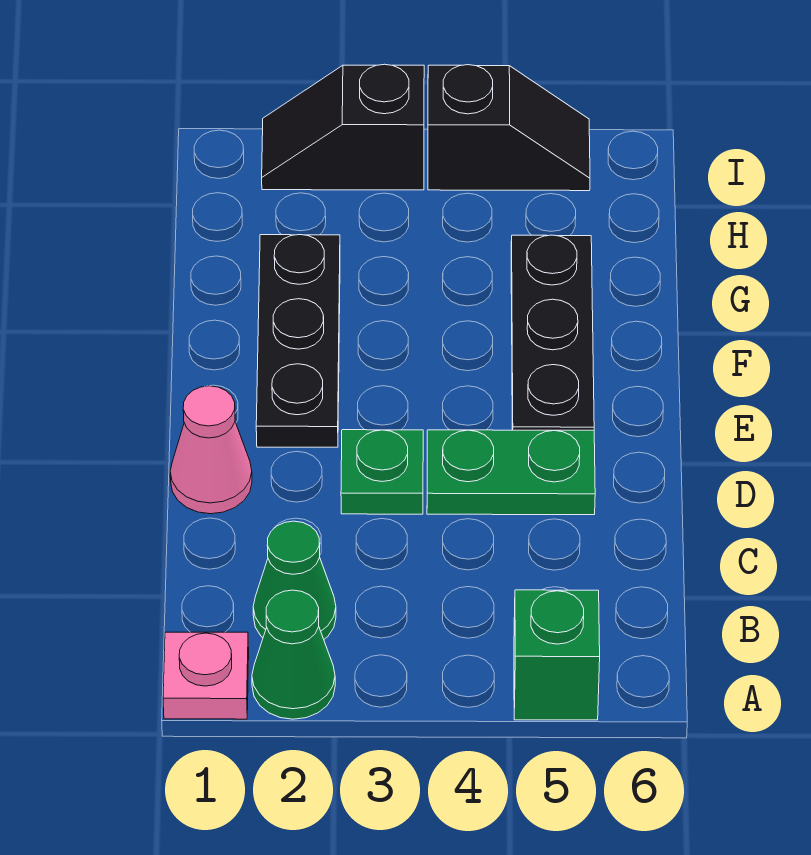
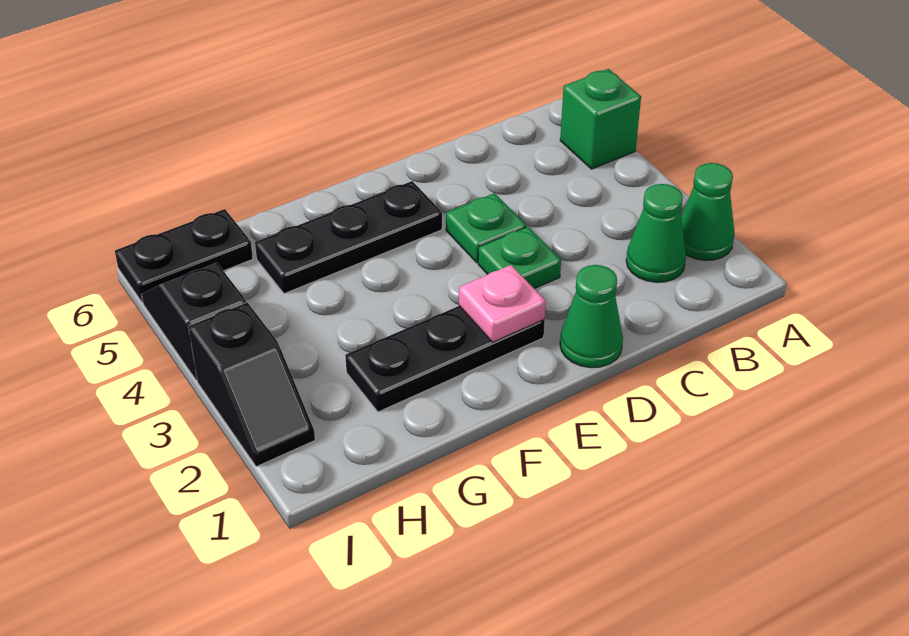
pink 1x1 plate [163,632,249,719] -> pink 1x1 plate moved to [459,265,546,342]
pink 1x1 cone [170,386,252,514] -> green 1x1 cone [560,265,623,368]
green 1x2 plate [427,430,595,515] -> green 1x1 plate [446,193,526,263]
none -> black 1x2 plate [115,209,253,303]

